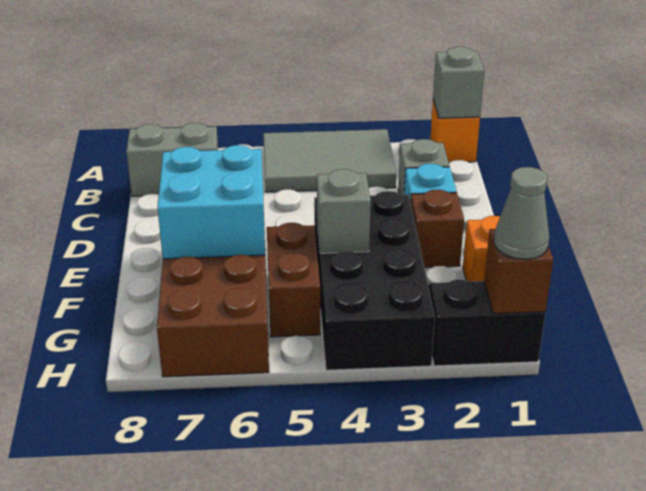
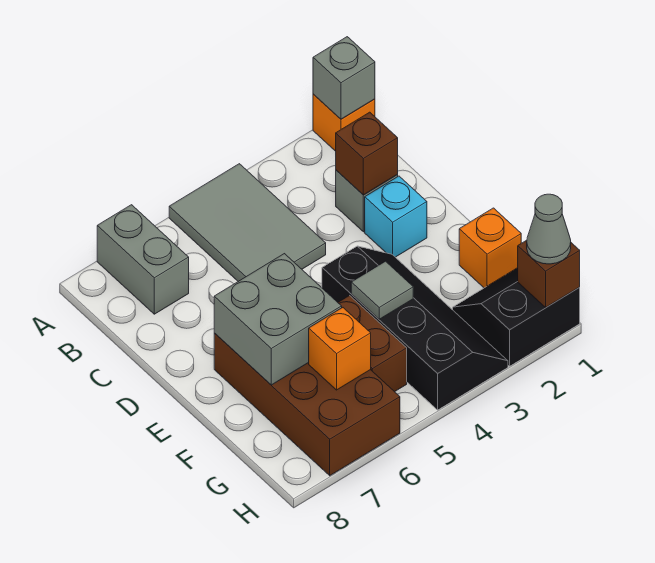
grey 2x3 tile [263,129,396,192] -> grey 2x3 tile turned to [169,164,326,281]
grey 1x2 brick [126,123,218,197] -> grey 1x2 brick turned to [97,205,189,314]
brown 1x1 brick [411,190,464,267] -> brown 1x1 brick moved to [336,112,398,195]
black 2x4 brick [314,191,435,370] -> black 2x4 slope [322,246,508,410]
cyan 2x2 brick [157,145,265,259] -> grey 2x2 brick [214,254,342,385]
grey 1x1 brick [317,169,371,253] -> grey 1x1 tile [351,261,413,319]
none -> orange 1x1 brick [309,308,371,390]

